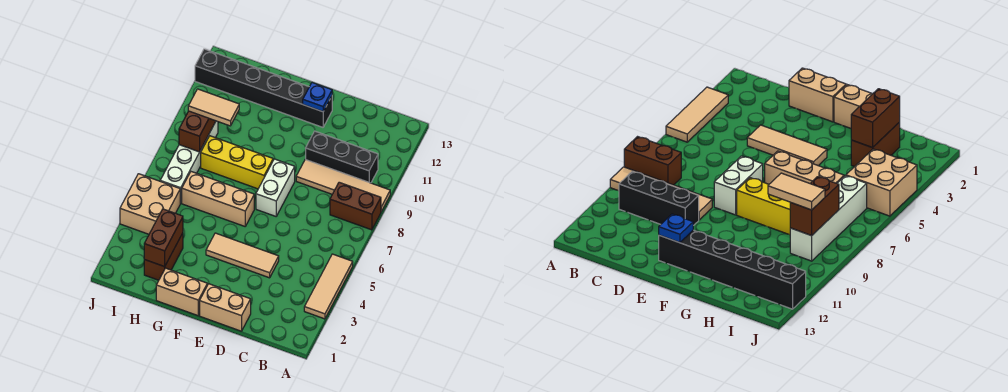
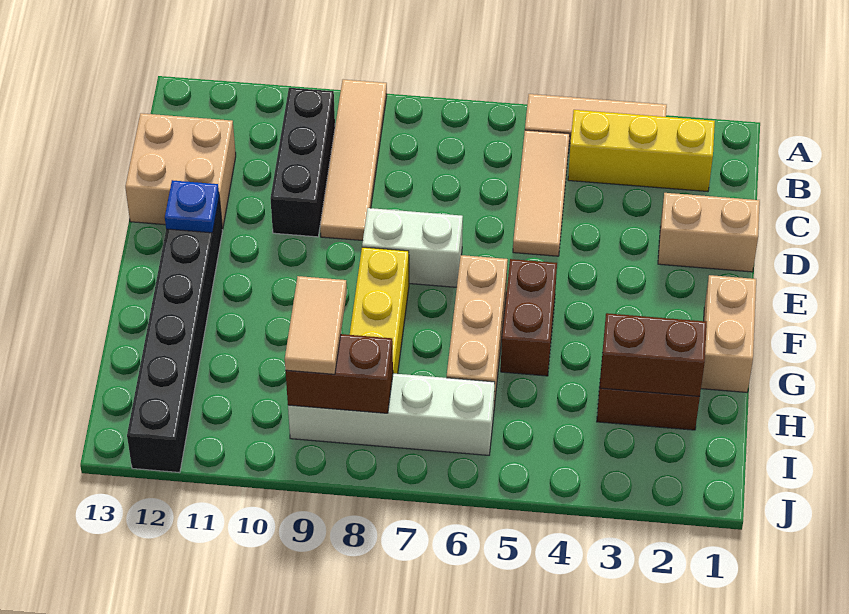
brown 1x2 brick [330,182,381,230] -> brown 1x2 brick moved to [501,259,557,376]
none -> yellow 1x3 brick [568,110,715,191]
tan 1x2 brick [200,284,251,331] -> tan 1x2 brick turned to [658,193,760,272]
tan 1x3 tile [206,233,279,278] -> tan 1x3 tile moved to [513,130,570,256]
tan 2x2 brick [120,174,180,234] -> tan 2x2 brick moved to [125,113,236,229]

